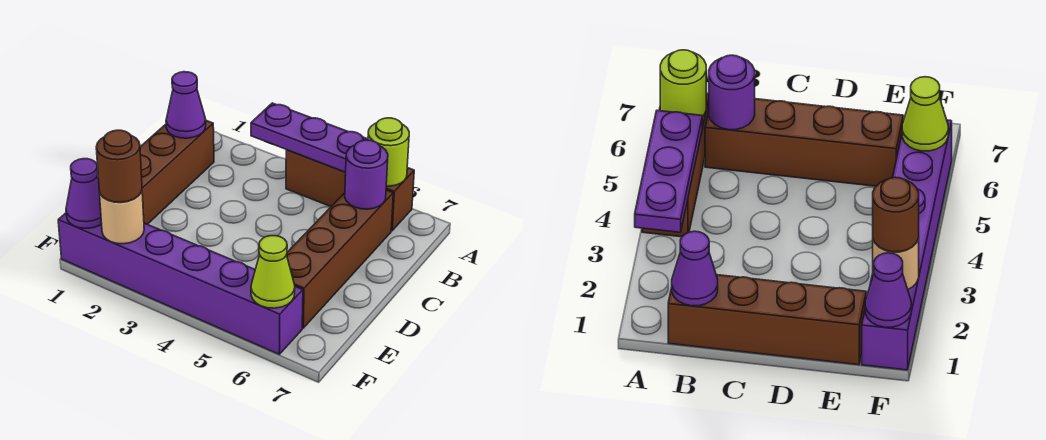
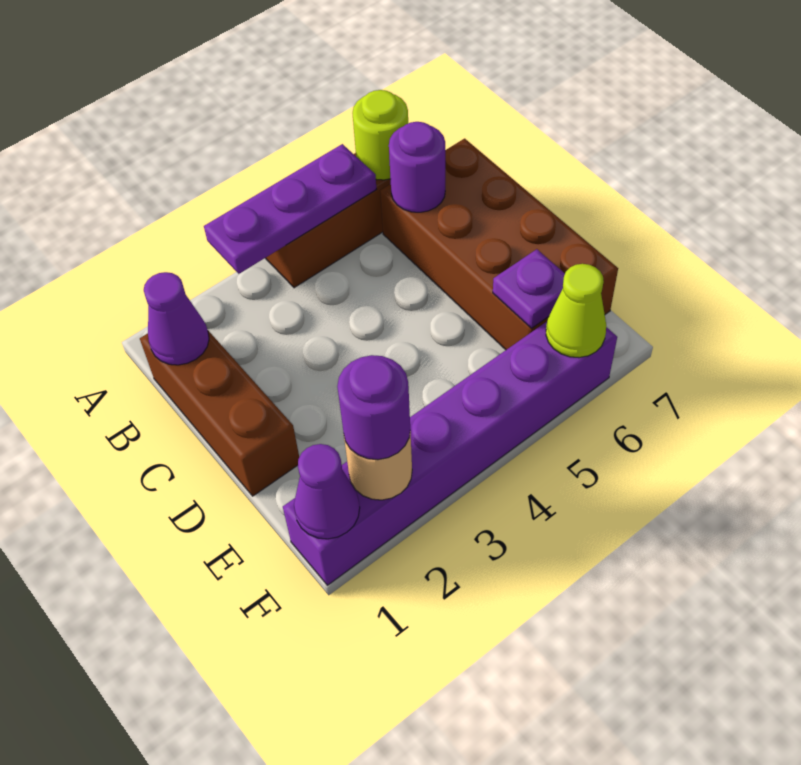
brown 1x4 brick [140,121,214,224] -> brown 1x3 brick [140,331,299,496]
brown 1x4 brick [287,190,393,328] -> brown 2x4 brick [380,139,618,350]
none -> purple 1x1 plate [493,249,565,328]
brown 1x1 round brick [96,130,142,202] -> purple 1x1 round brick [337,355,410,460]

